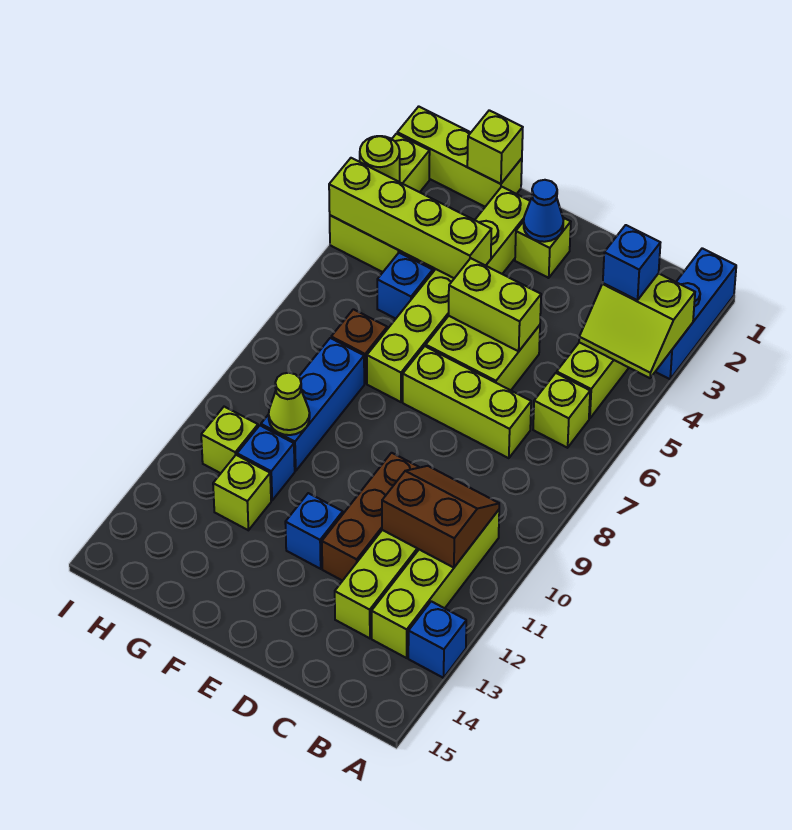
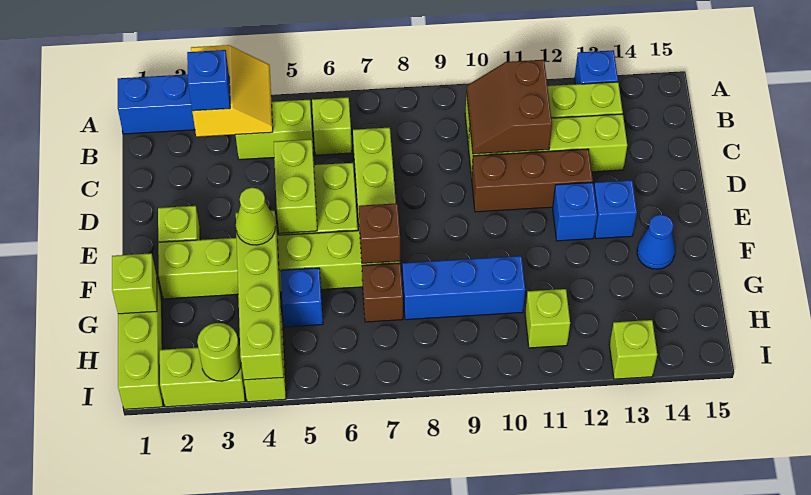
lime 2x2 slope [579,273,695,378] -> yellow 2x2 slope [191,45,273,137]
blue 1x1 cone [524,180,563,242] -> blue 1x1 cone moved to [637,215,675,269]
none -> brown 1x1 brick [359,203,400,263]
lime 1x1 cone [269,373,310,435] -> lime 1x1 cone moved to [236,188,275,245]
blue 1x1 brick [237,426,295,500] -> blue 1x1 brick moved to [594,180,637,239]
lime 1x1 brick [213,455,271,530] -> lime 1x1 brick moved to [609,320,657,379]

